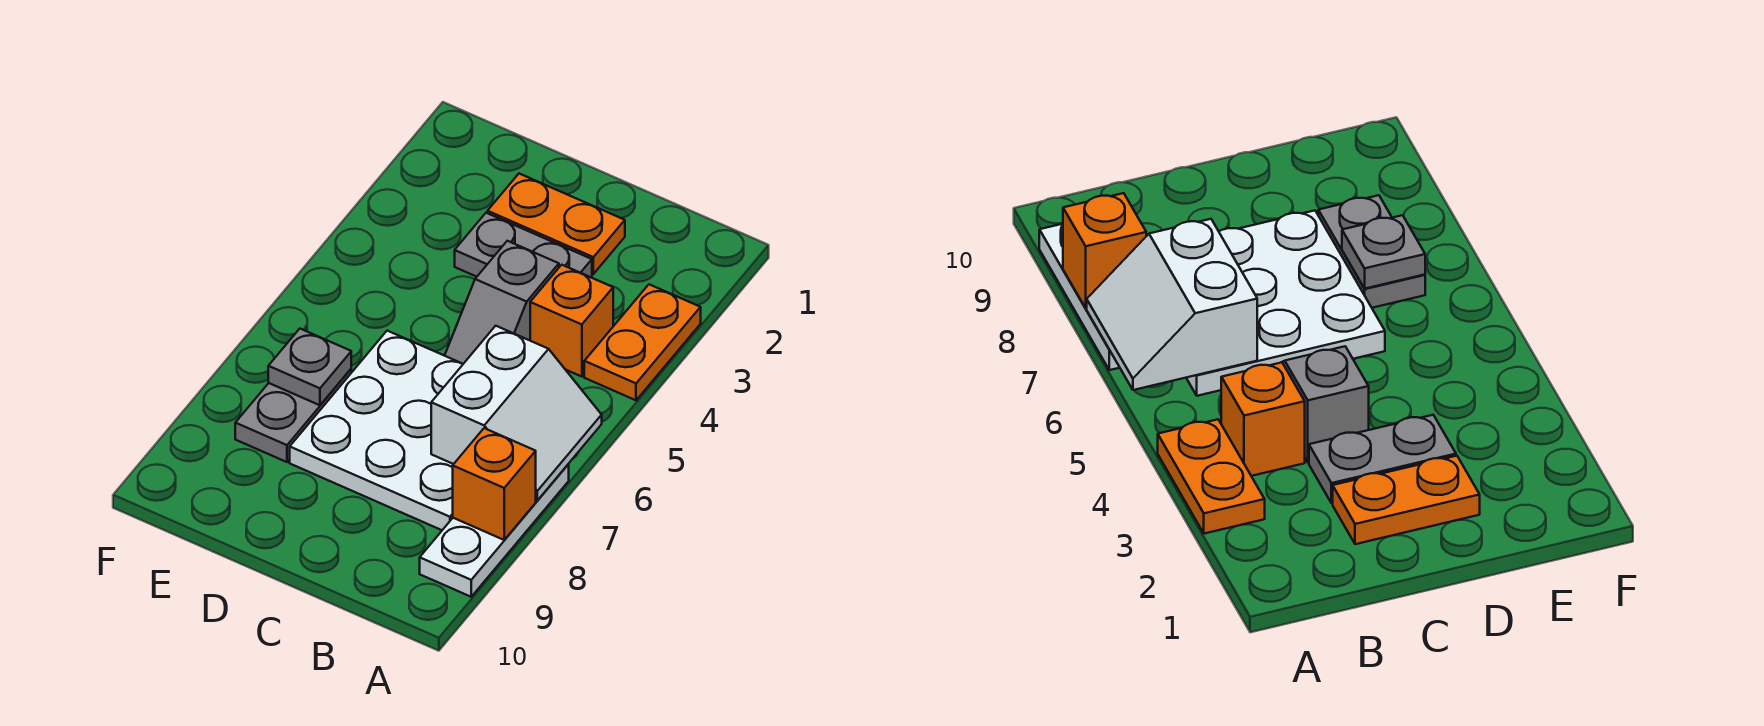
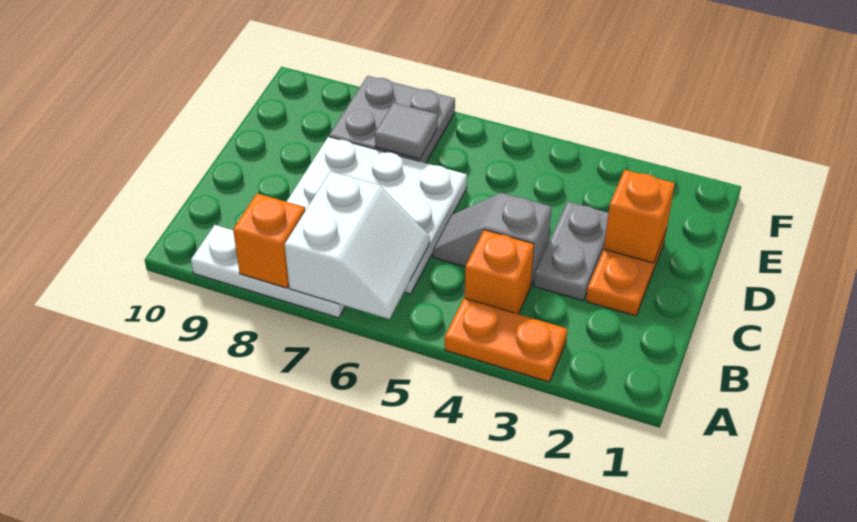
white 2x2 slope [431,326,602,501] -> white 2x2 slope turned to [285,171,430,319]
none -> orange 1x1 brick [604,170,675,263]
grey 1x2 plate [235,369,351,462] -> grey 2x2 plate [329,76,455,163]
grey 1x1 plate [268,329,351,405] -> grey 1x1 tile [375,103,438,159]

